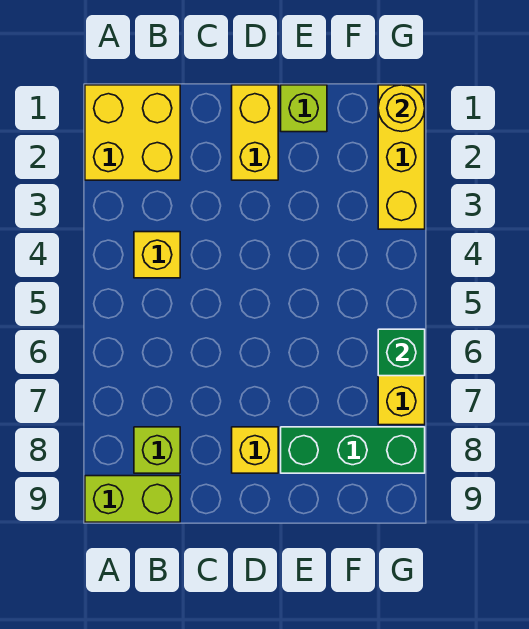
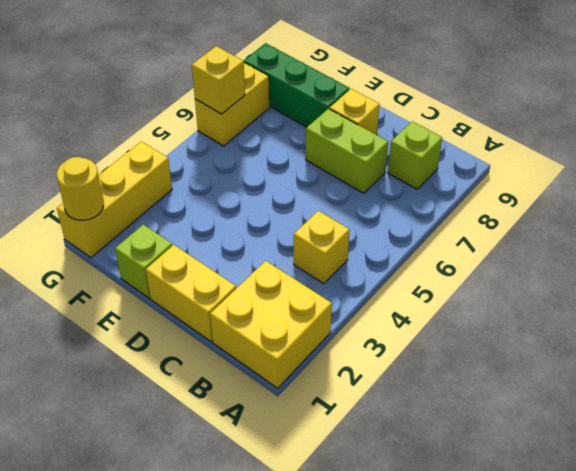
lime 1x2 brick [85,476,180,522] -> lime 1x2 brick moved to [306,109,388,193]
yellow 1x2 brick [232,85,278,180] -> yellow 1x2 brick turned to [146,245,236,342]
green 1x1 brick [378,329,425,376] -> yellow 1x1 brick [192,46,245,114]

